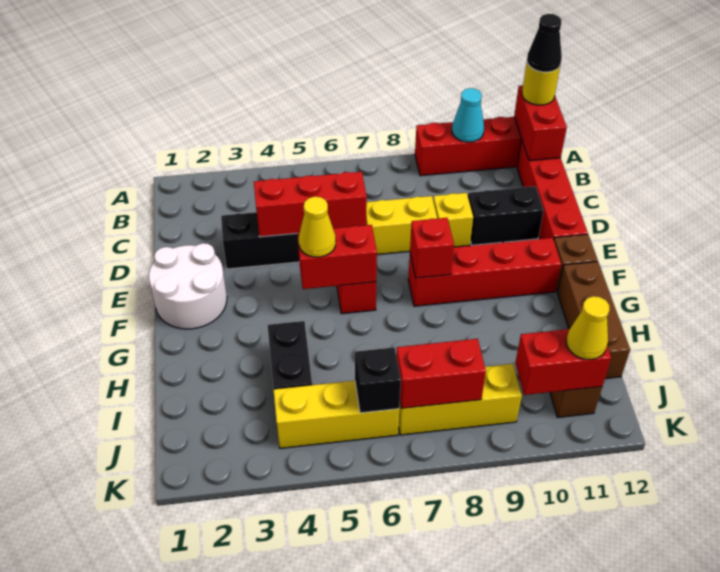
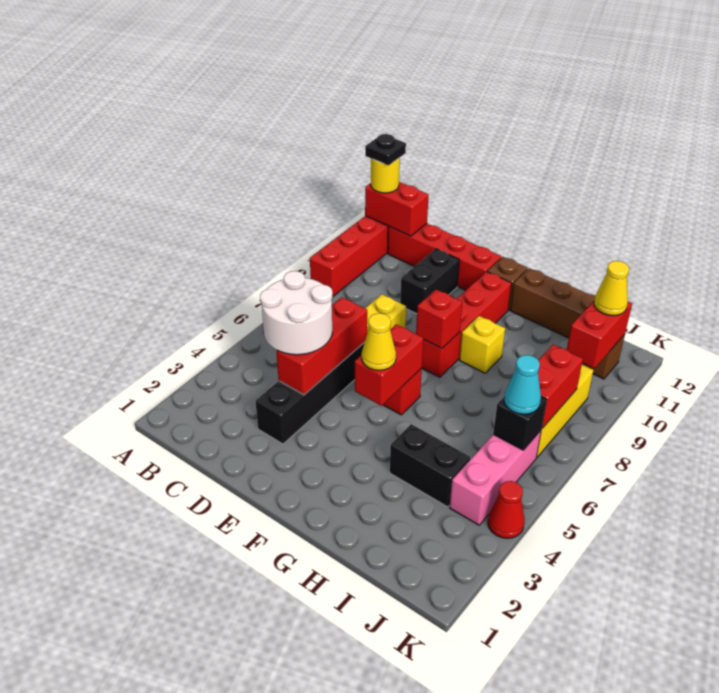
cyan 1x1 cone [452,88,484,142] -> cyan 1x1 cone moved to [504,355,541,414]
black 1x1 cone [527,14,562,72] -> black 1x1 plate [365,134,406,165]
yellow 1x1 brick [433,193,473,247] -> yellow 1x1 brick moved to [459,316,505,373]
white 2x2 round brick [149,243,227,329] -> white 2x2 round brick moved to [260,271,333,355]
yellow 1x3 brick [273,381,399,448] -> pink 1x3 brick [450,431,541,525]
none -> red 1x1 cone [488,481,525,538]

